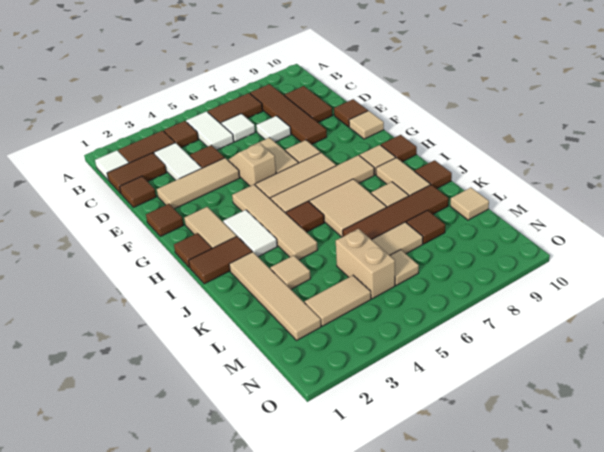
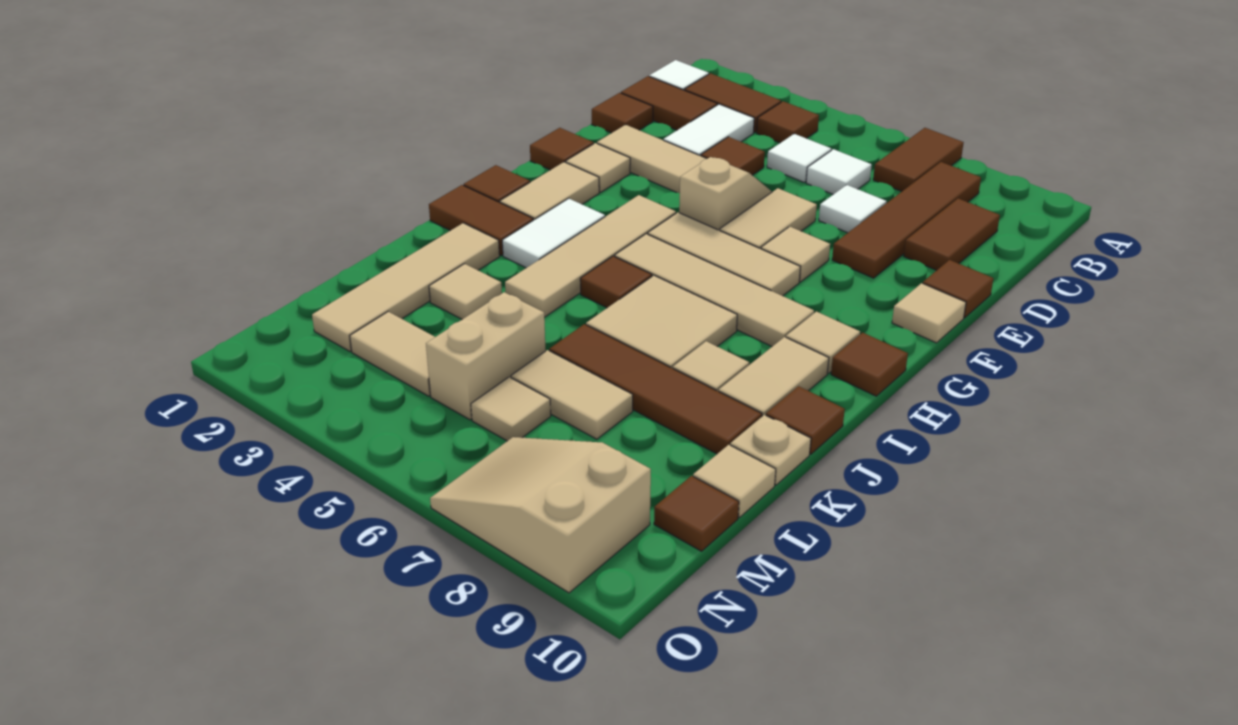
white 1x2 tile [186,111,234,150] -> white 1x1 tile [767,134,831,182]
brown 1x2 tile [208,93,263,124] -> brown 1x2 tile turned to [873,128,964,191]
none -> tan 1x1 tile [566,143,630,192]
none -> tan 1x1 plate [730,415,811,485]
brown 1x1 tile [406,210,445,244] -> brown 1x1 tile moved to [654,476,739,551]
none -> tan 2x3 slope [430,437,651,593]

